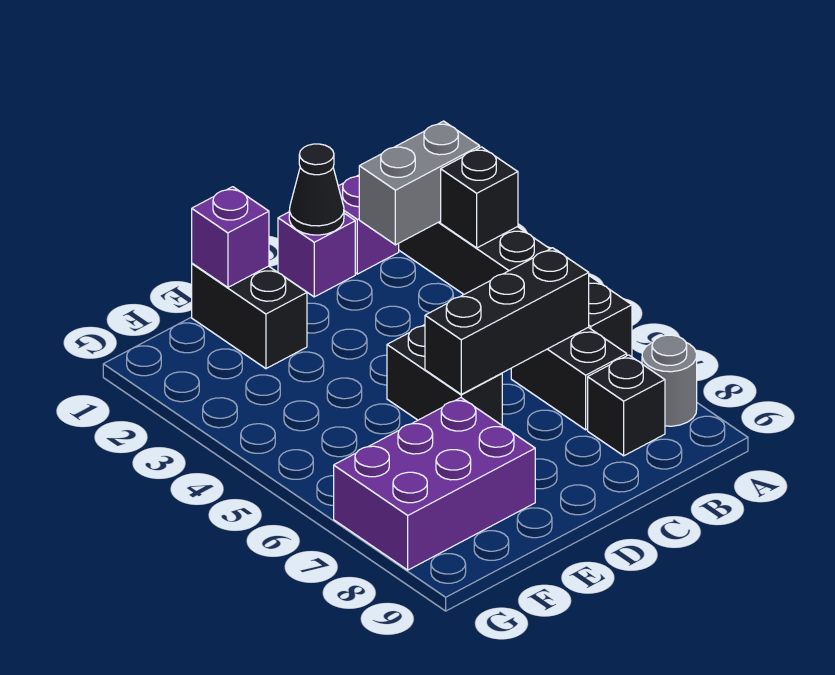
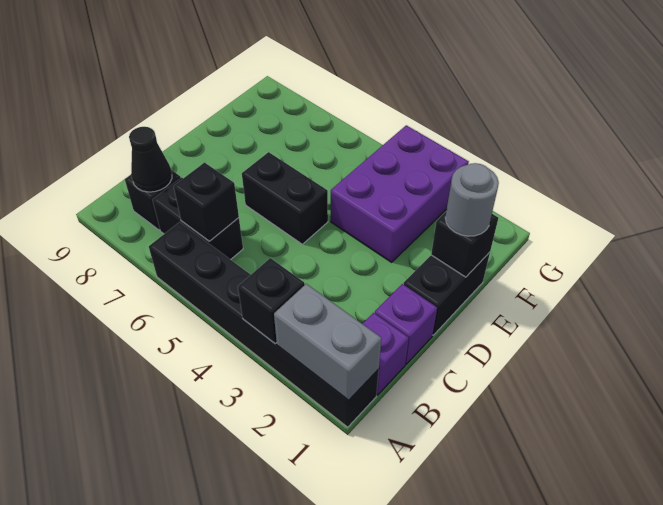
grey 1x2 brick [359,121,480,245] -> grey 1x2 brick turned to [274,284,382,400]
grey 1x1 round brick [642,335,697,426] -> grey 1x1 round brick moved to [445,163,499,236]
black 1x3 brick [425,248,589,394] -> black 1x1 brick [173,163,239,241]
black 1x1 cone [289,144,344,235] -> black 1x1 cone moved to [129,127,172,192]
black 1x2 brick [192,264,307,369] -> black 1x2 brick turned to [404,252,490,335]
purple 1x1 brick [192,187,269,287] -> black 1x1 brick [431,212,498,277]
purple 2x3 brick [334,398,535,570] -> purple 2x3 brick moved to [331,125,469,262]

